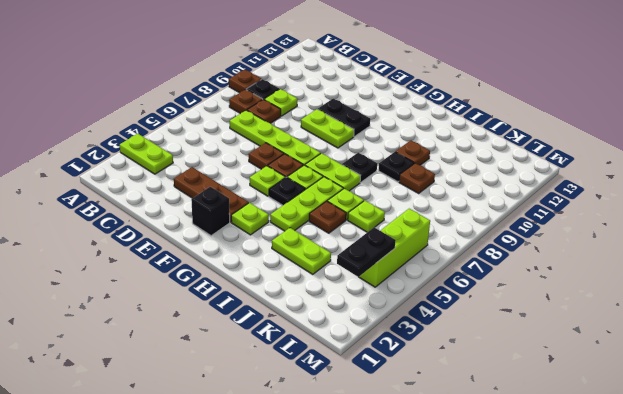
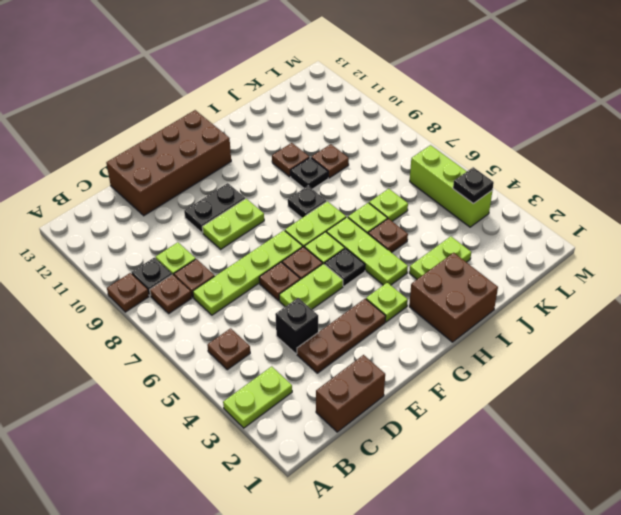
none -> brown 1x1 plate [207,328,250,370]
none -> brown 1x2 brick [316,355,385,432]
none -> brown 2x4 brick [106,110,231,216]
black 1x1 brick [191,187,230,236] -> black 1x1 brick moved to [275,298,318,354]
lime 1x1 plate [250,166,285,196] -> lime 1x2 plate [279,264,343,309]
none -> brown 2x2 brick [409,253,498,342]
black 1x2 plate [337,227,396,277] -> black 1x1 plate [453,167,494,204]

